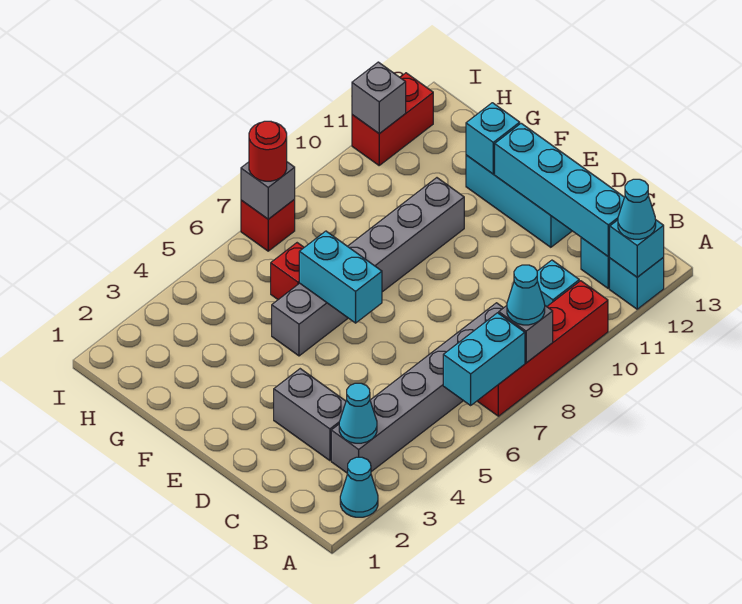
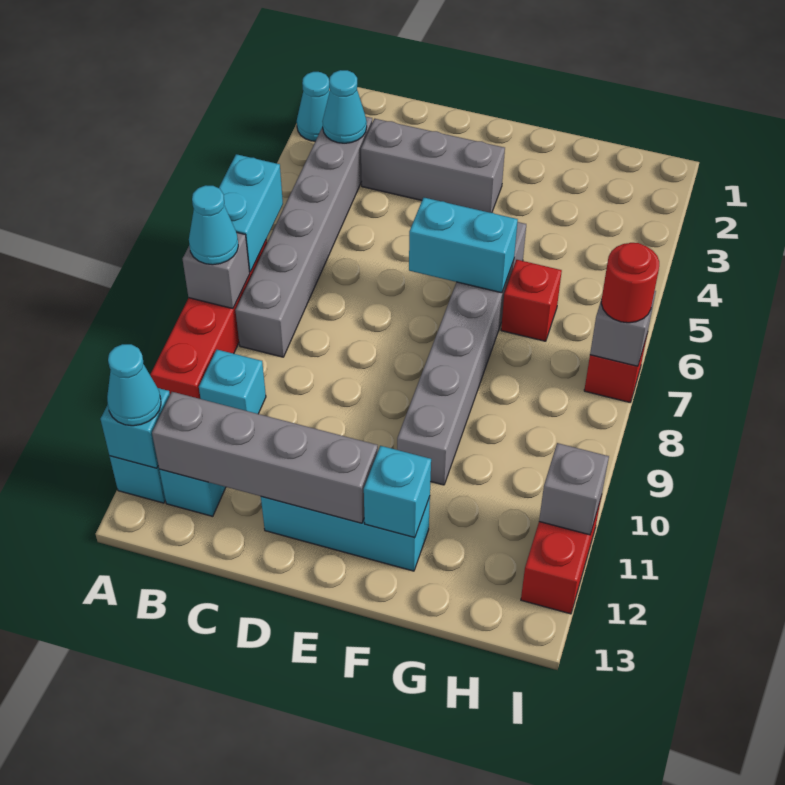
cyan 1x4 brick [495,123,624,257] -> grey 1x4 brick [152,392,378,523]
grey 1x2 brick [274,369,346,461] -> grey 1x3 brick [361,119,505,213]

